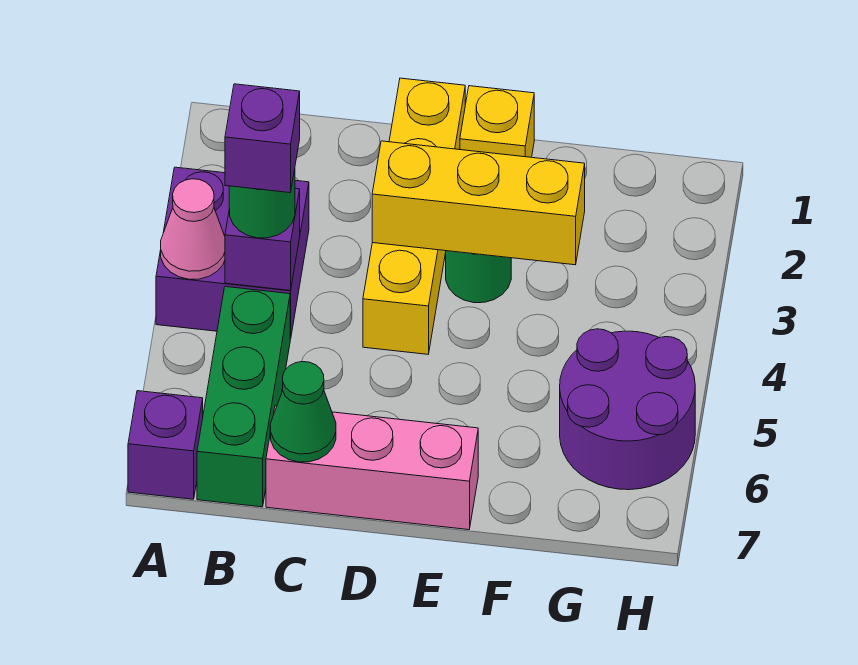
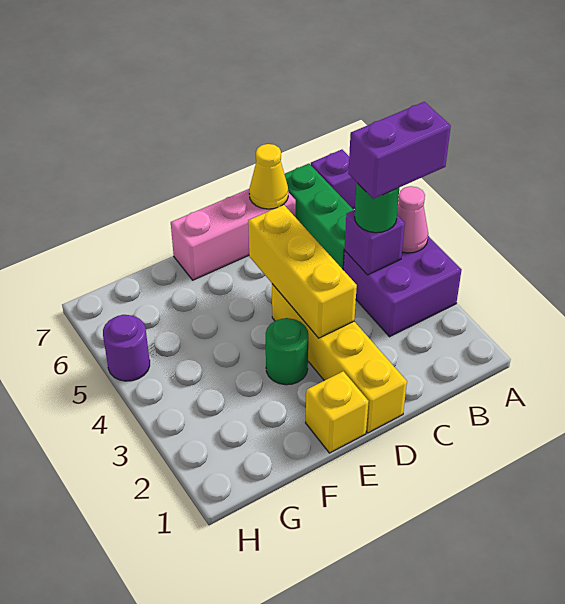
purple 1x1 brick [225,84,300,193] -> purple 1x2 brick [348,102,451,199]
green 1x1 cone [270,362,336,462] -> yellow 1x1 cone [249,144,288,209]
yellow 1x3 brick [372,141,585,265] -> yellow 1x3 brick turned to [248,205,357,338]
purple 2x2 round brick [560,329,695,490] -> purple 1x1 round brick [103,315,150,381]

